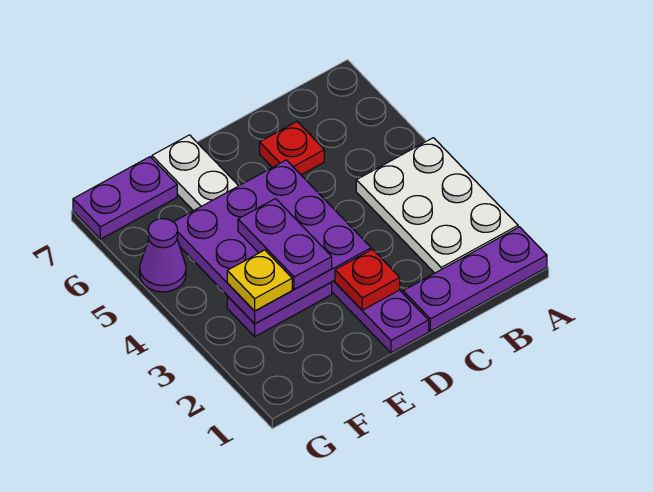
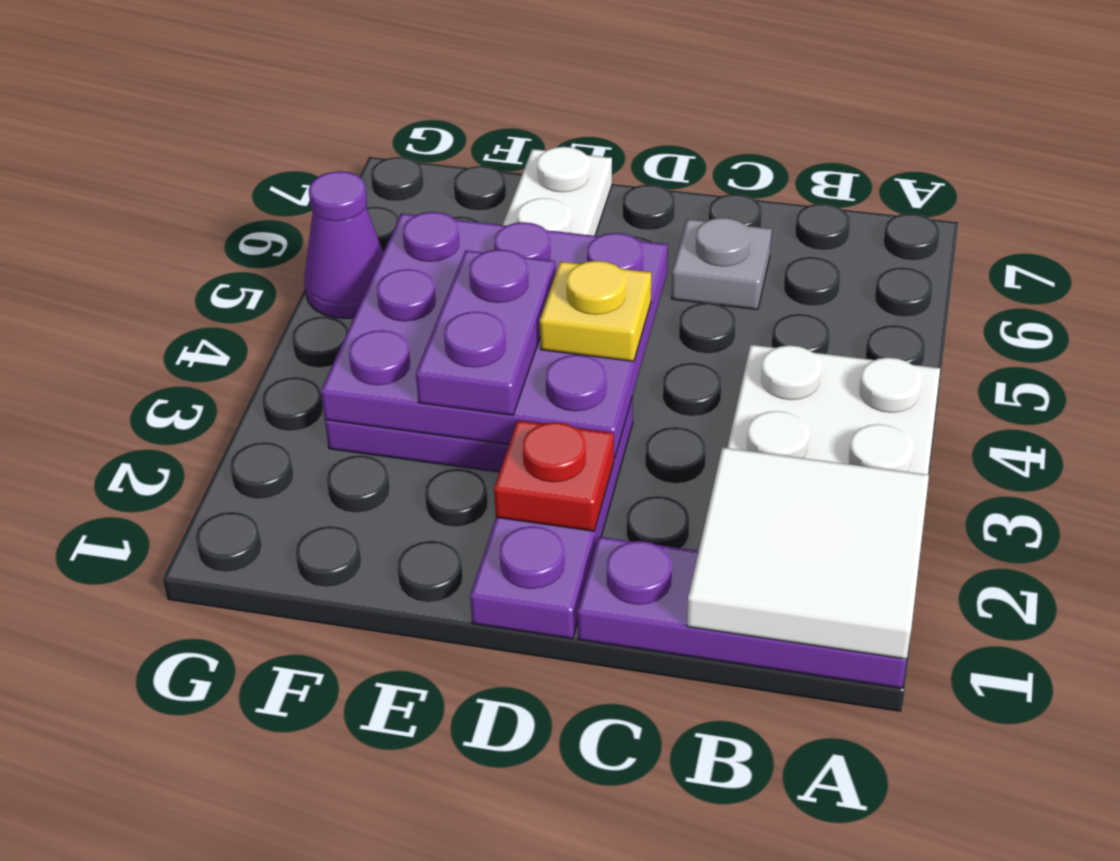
none -> white 2x2 tile [687,447,929,659]
red 1x1 plate [260,122,324,175] -> grey 1x1 plate [672,218,772,310]
yellow 1x1 plate [227,250,292,311] -> yellow 1x1 plate moved to [540,261,651,362]
purple 1x2 plate [73,157,177,239] -> none

